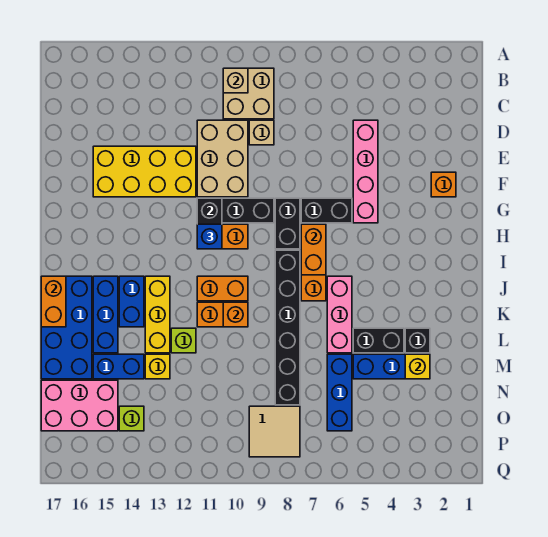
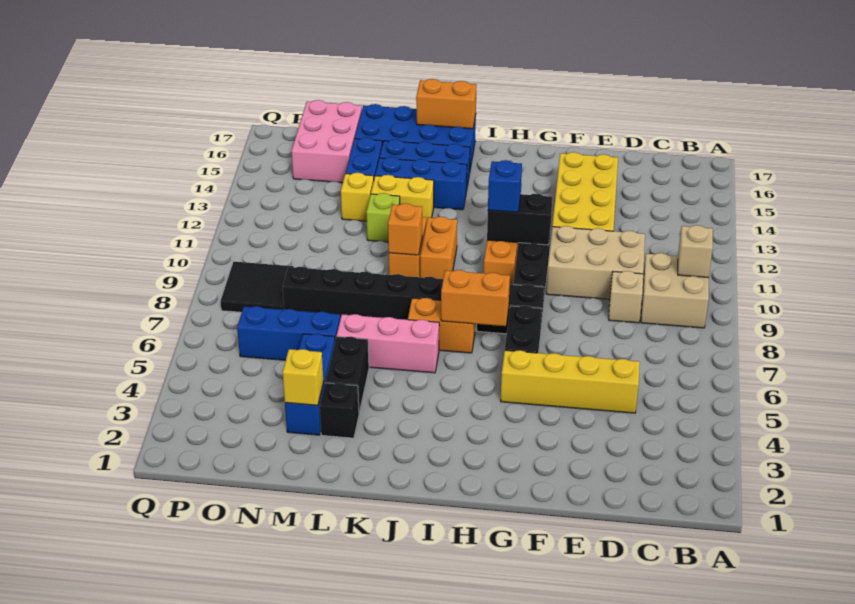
pink 1x4 brick [353,120,378,223] -> yellow 1x4 brick [501,350,640,413]
orange 1x1 brick [431,172,456,197] -> none
yellow 1x3 brick [145,276,170,353] -> yellow 1x2 brick [371,175,434,223]
blue 1x2 brick [119,276,144,327] -> blue 1x3 brick [375,157,467,210]
tan 2x2 tile [249,406,300,457] -> black 2x2 tile [221,262,293,312]
lime 1x1 brick [119,406,144,431] -> none

